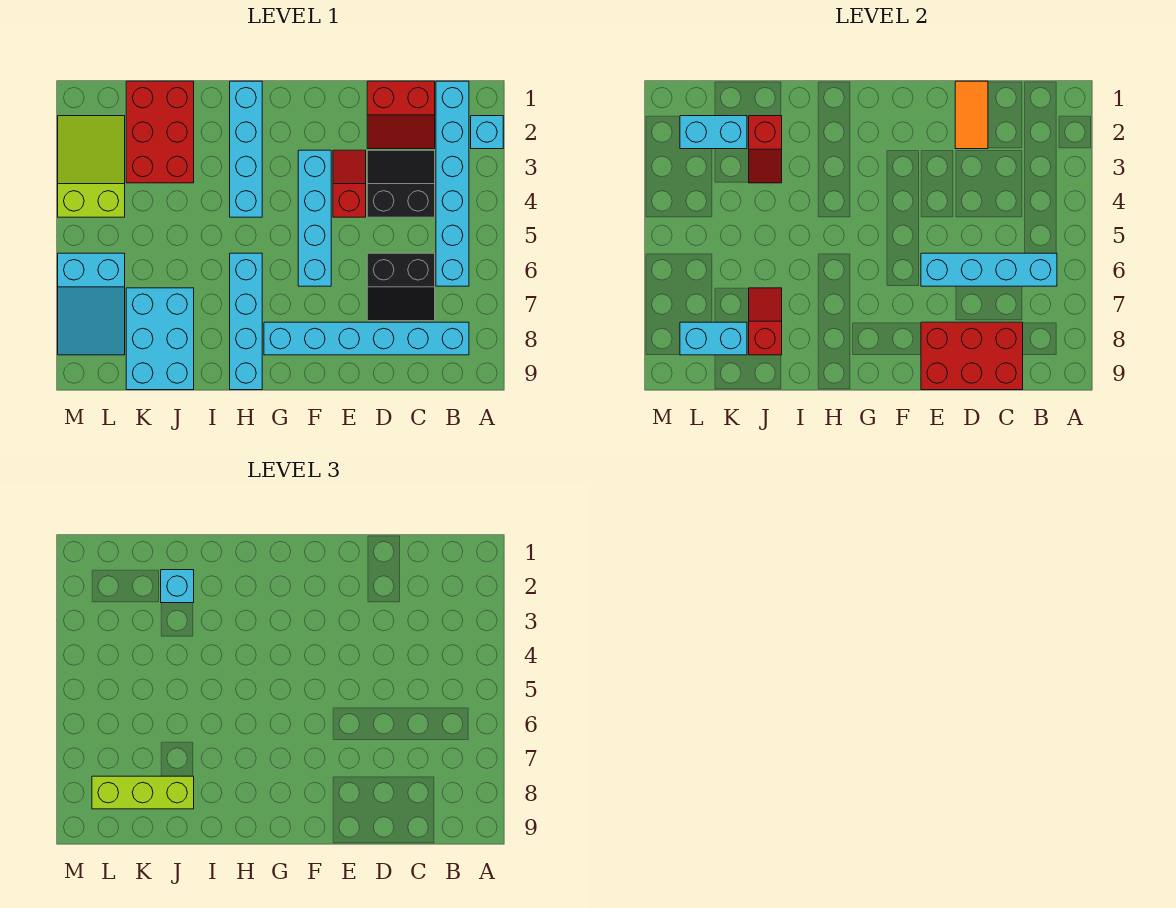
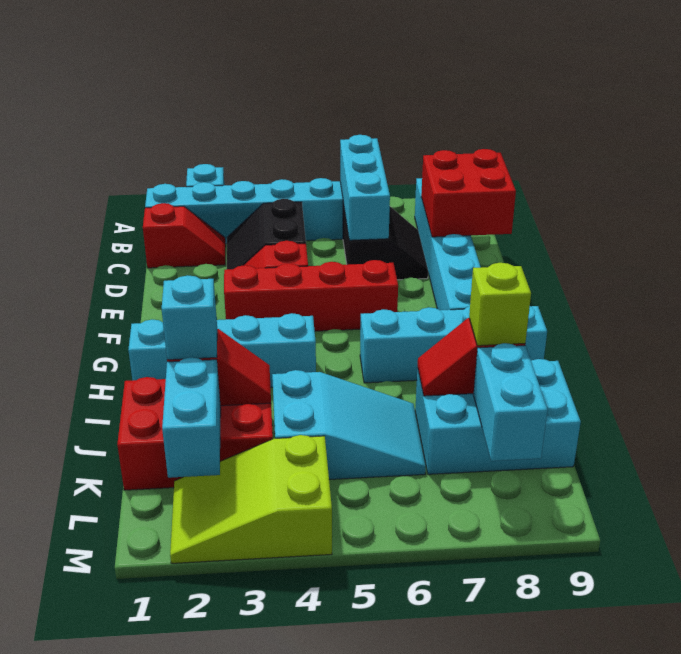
cyan 1x4 brick [921,253,1057,286] -> cyan 1x3 brick [340,135,390,240]
red 2x2 slope [367,81,435,149] -> red 1x2 slope [143,203,226,268]
red 2x3 brick [921,322,1023,390] -> red 2x2 brick [421,149,516,237]
orange 1x2 tile [955,81,988,149] -> none
cyan 1x4 brick [298,150,331,286] -> red 1x4 brick [224,260,398,331]
lime 1x3 brick [92,776,194,809] -> lime 1x1 brick [469,263,531,346]
cyan 2x3 slope [58,253,125,355] -> cyan 2x3 slope moved to [272,370,426,479]

